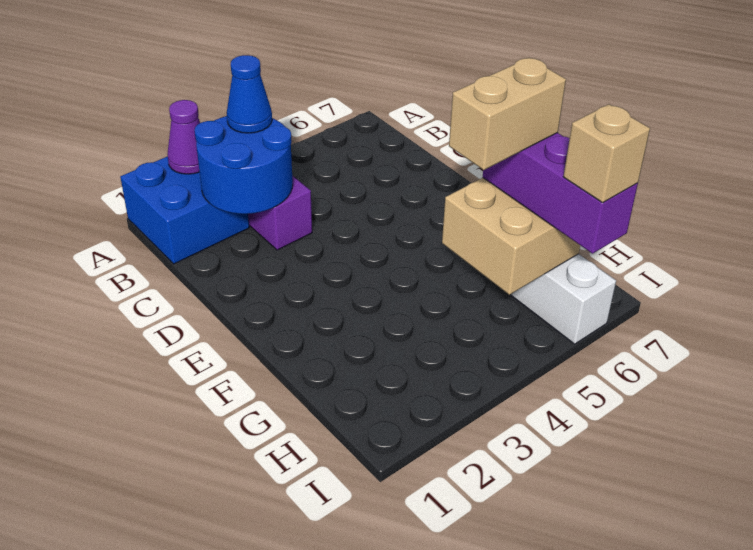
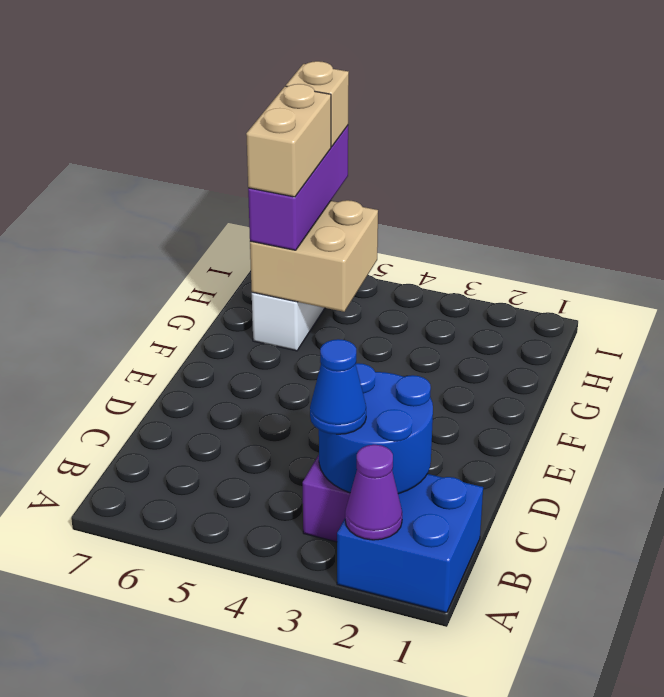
tan 1x2 brick [449,58,566,170] -> tan 1x2 brick turned to [246,84,331,197]

